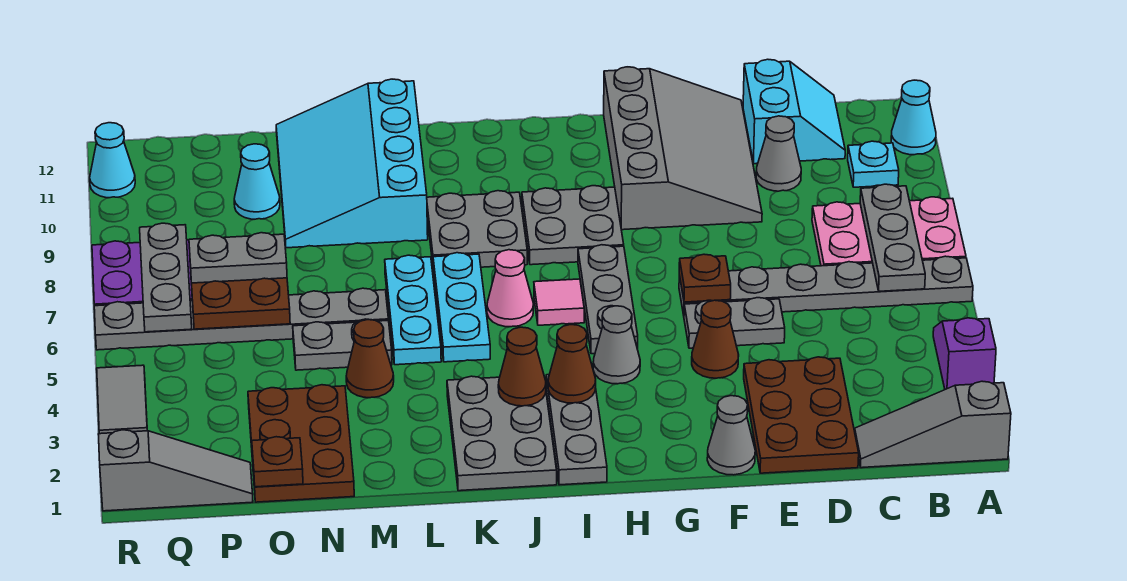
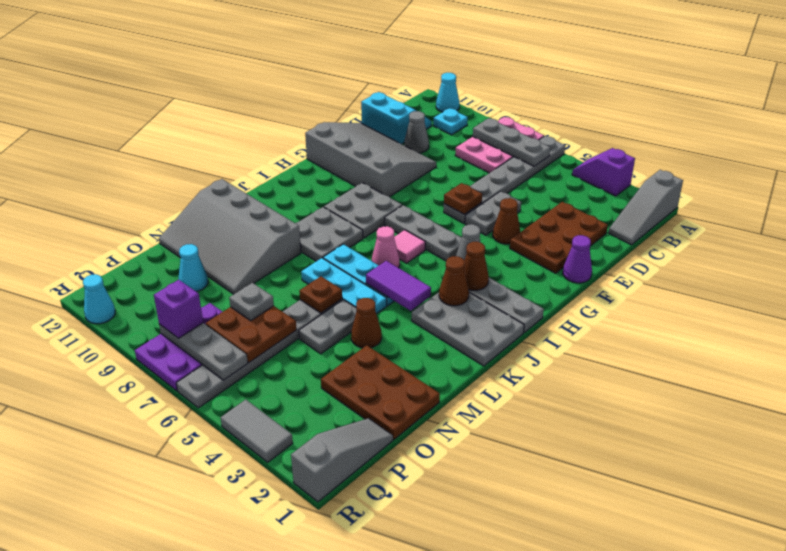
brown 2x3 plate [744,357,859,473] -> brown 2x3 plate turned to [510,202,608,273]
grey 1x1 cone [707,396,755,475] -> purple 1x1 cone [563,235,592,283]
none -> purple 1x2 tile [366,261,431,311]
cyan 3x4 slope [276,79,428,248] -> grey 3x4 slope [159,179,301,294]
brown 1x1 plate [252,437,303,487] -> brown 1x1 plate moved to [299,276,342,313]
grey 1x2 plate [189,233,287,283] -> grey 1x1 plate [229,283,274,320]
none -> purple 1x1 brick [154,280,203,338]

